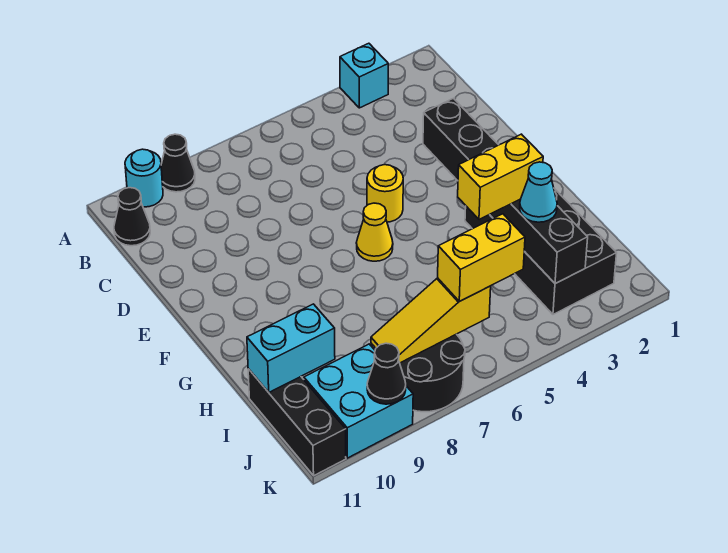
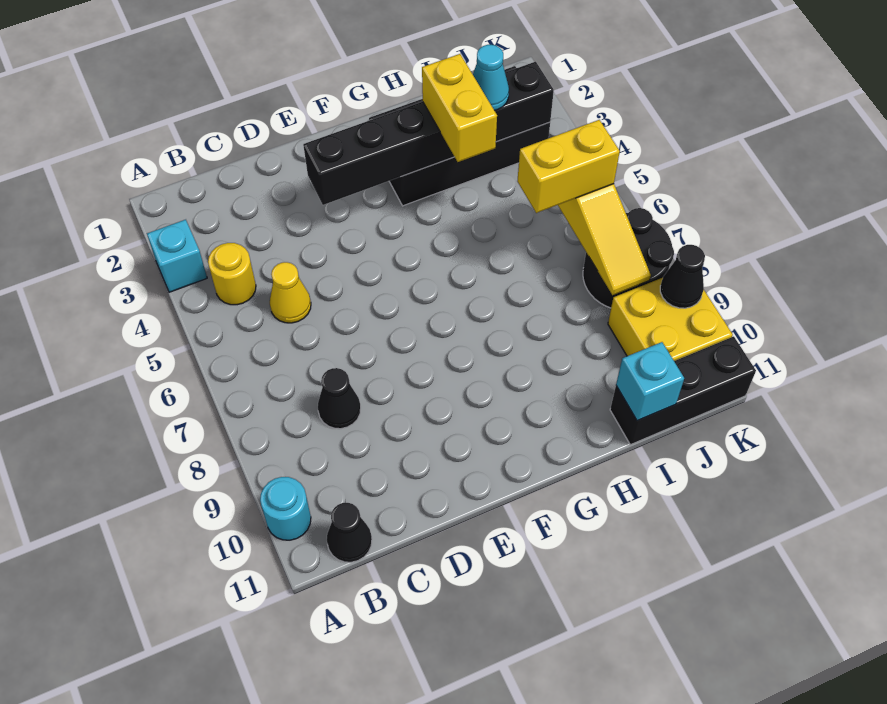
black 1x1 cone [161,134,195,192] -> black 1x1 cone moved to [318,368,361,429]
yellow 1x1 round brick [367,165,403,222] -> yellow 1x1 round brick moved to [208,243,256,305]
yellow 1x1 cone [357,203,393,261] -> yellow 1x1 cone moved to [270,262,311,323]
cyan 1x2 brick [247,304,335,392] -> cyan 1x1 brick [616,342,684,421]
yellow 1x2 brick [438,214,525,302] -> yellow 1x2 brick turned to [517,120,620,213]
cyan 2x2 brick [304,344,413,458] -> yellow 2x2 brick [608,278,733,361]

